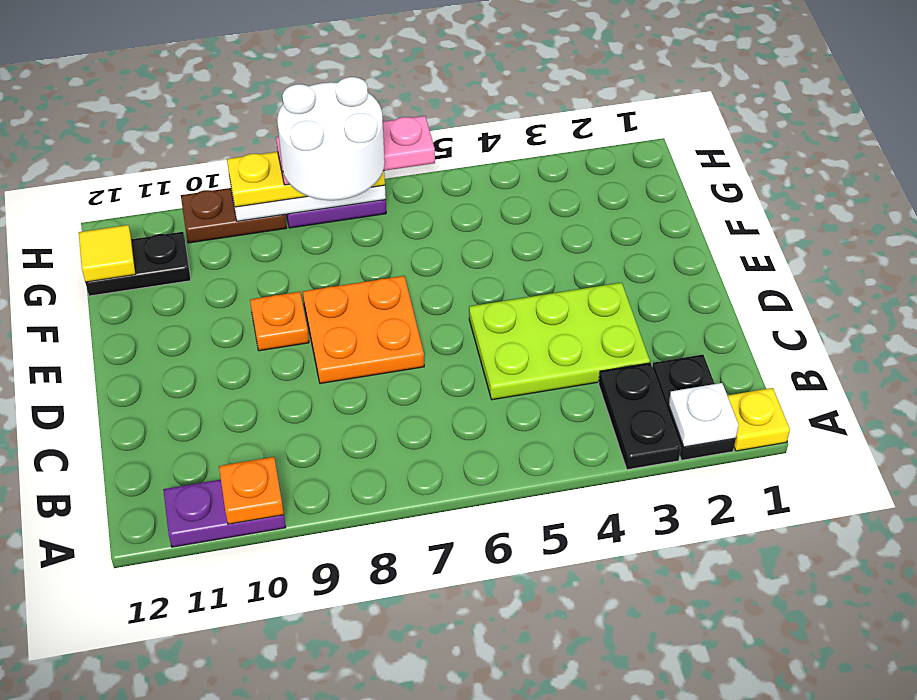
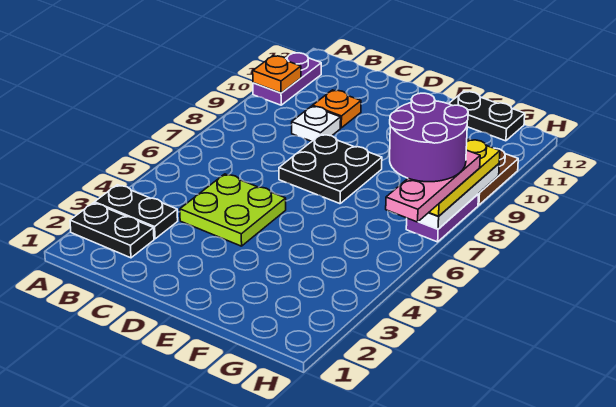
yellow 1x1 plate [727,388,790,451] -> none
white 1x1 plate [669,383,739,447] -> white 1x1 plate moved to [292,106,341,141]
lime 2x3 plate [469,283,650,400] -> lime 2x2 plate [180,174,286,246]
orange 2x2 plate [303,276,424,384] -> black 2x2 plate [279,134,382,204]
orange 1x1 plate [250,292,309,351] -> orange 1x1 plate moved to [313,90,361,128]
white 2x2 round brick [277,77,385,200] -> purple 2x2 round brick [390,93,468,182]
black 1x2 plate [85,232,191,296] -> black 1x2 plate turned to [449,91,525,141]
yellow 1x1 tile [79,225,136,282] -> none

